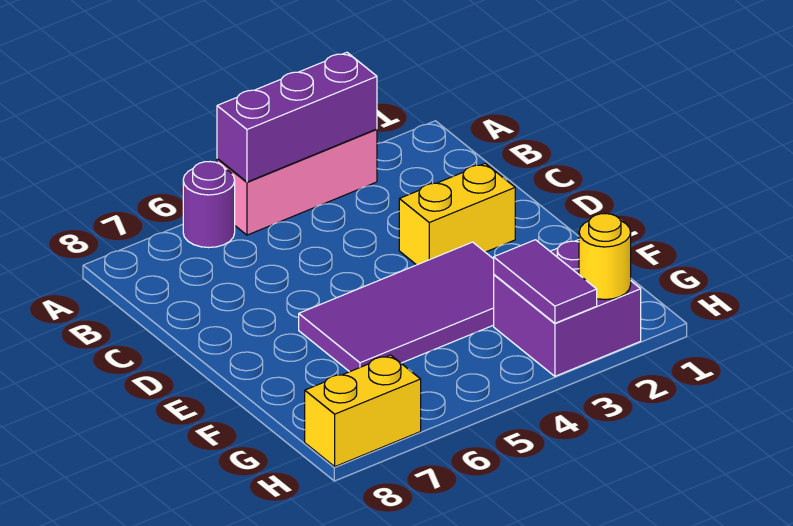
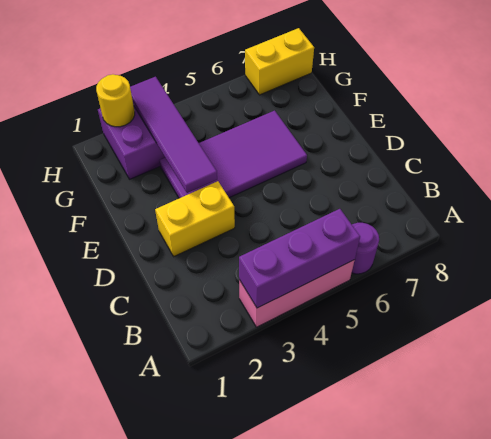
purple 1x2 tile [494,240,597,323] -> purple 1x4 tile [130,77,217,193]

